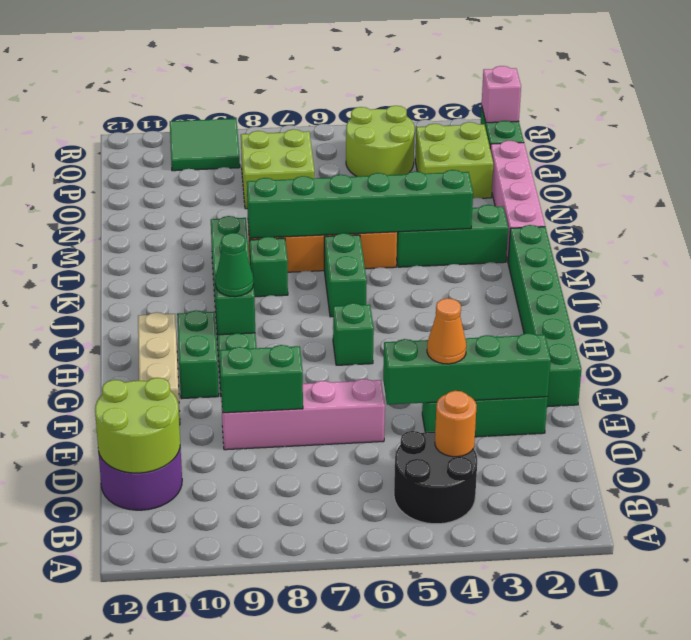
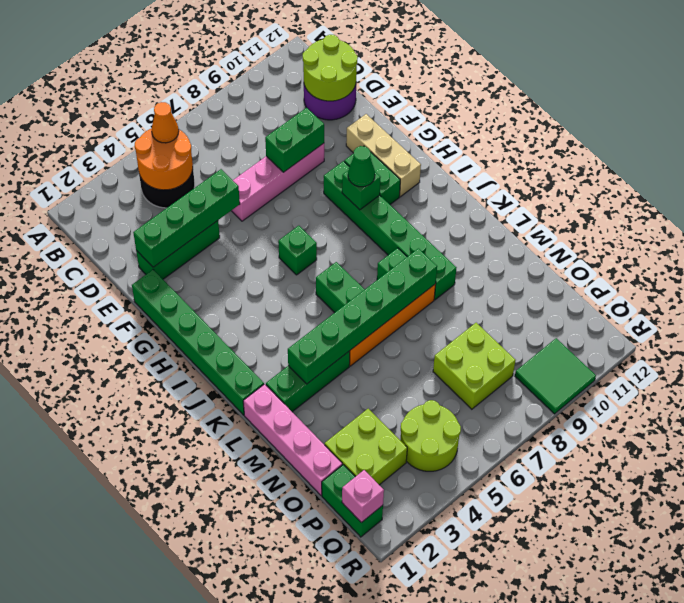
orange 1x1 round brick [435,391,477,457] -> orange 2x2 round brick [135,128,193,190]
orange 1x1 cone [427,298,466,364] -> orange 1x1 cone moved to [152,102,179,143]

